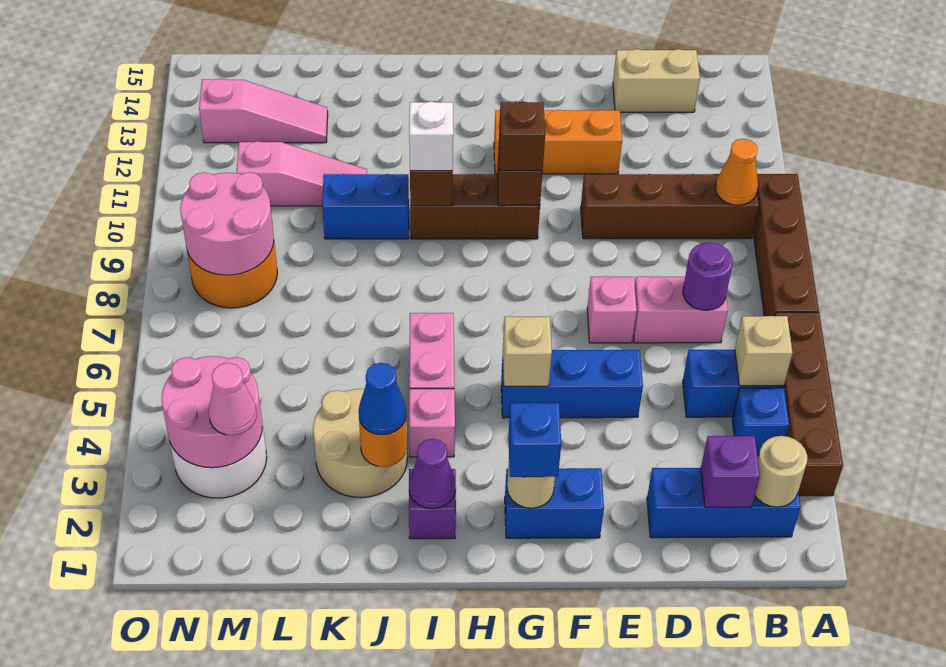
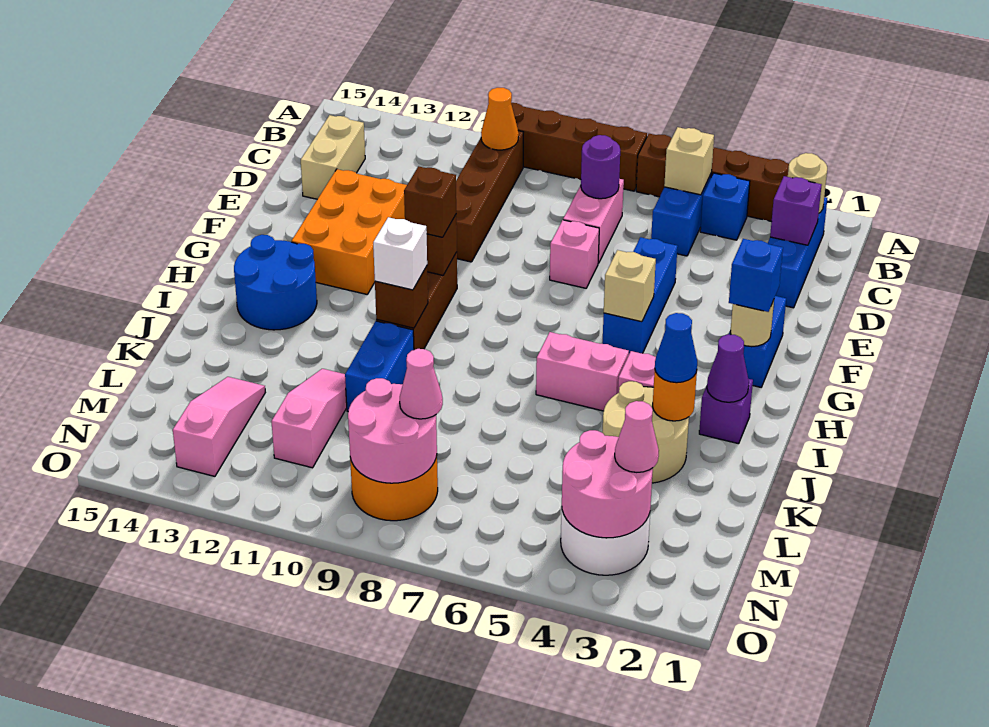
orange 1x3 brick [494,110,622,174] -> orange 2x3 brick [292,169,407,294]
none -> blue 2x2 round brick [234,235,317,330]
none -> pink 1x1 cone [400,349,443,419]

